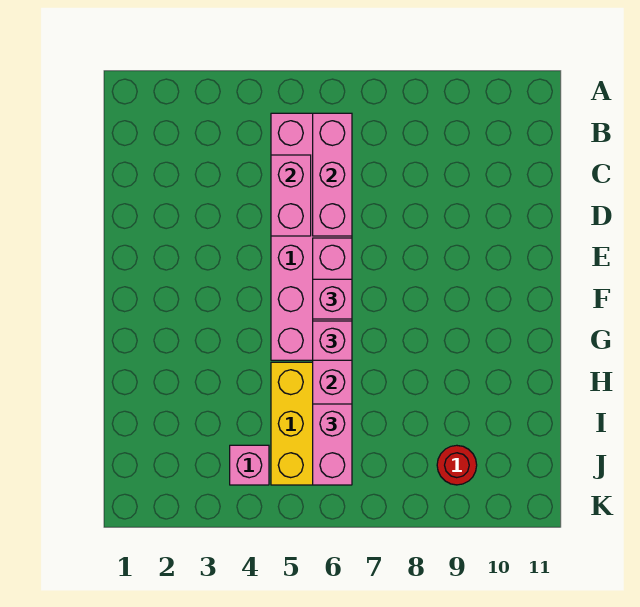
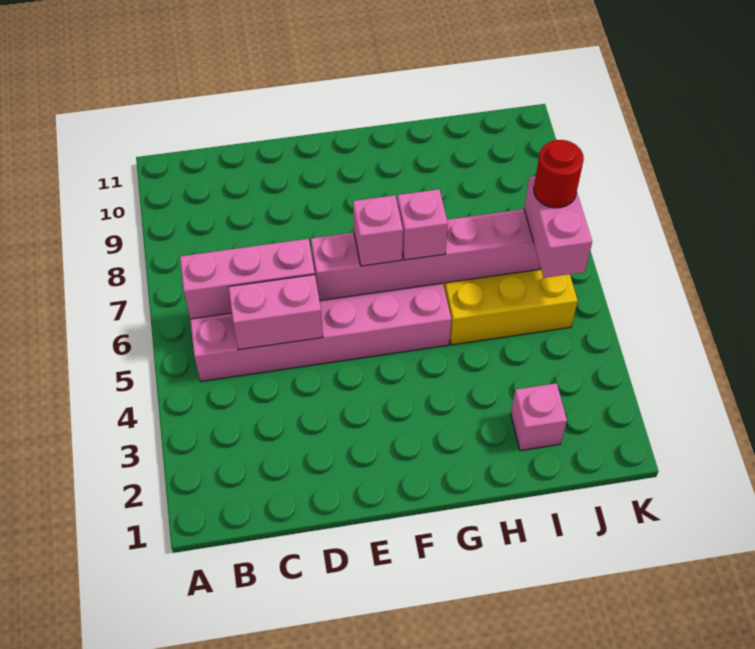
pink 1x2 brick [313,404,352,485] -> pink 1x2 brick turned to [524,176,592,278]
pink 1x1 brick [230,445,269,485] -> pink 1x1 brick moved to [511,383,567,451]
red 1x1 round brick [437,445,477,485] -> red 1x1 round brick moved to [534,140,584,208]

